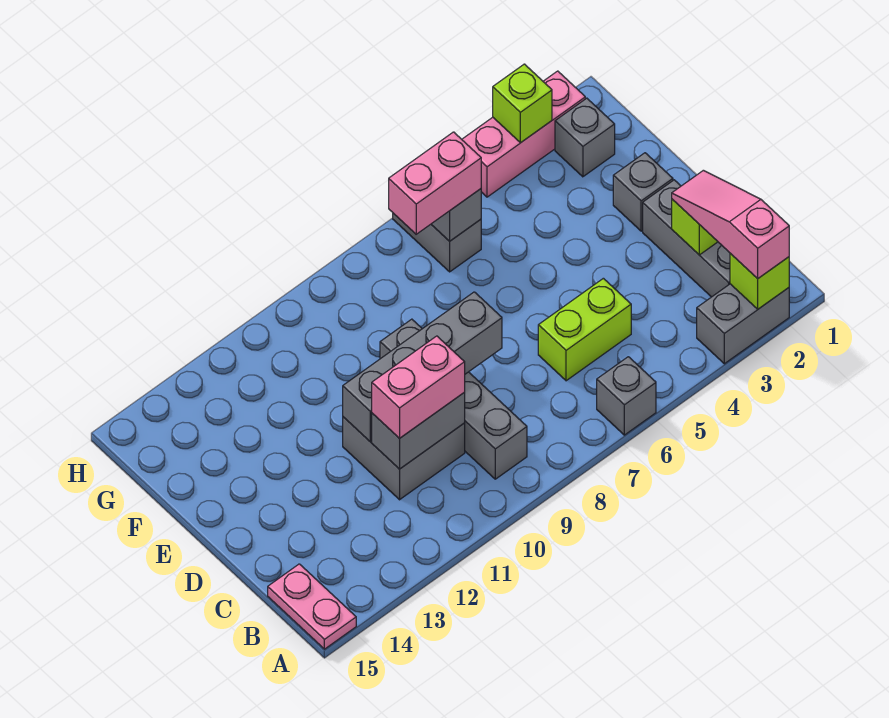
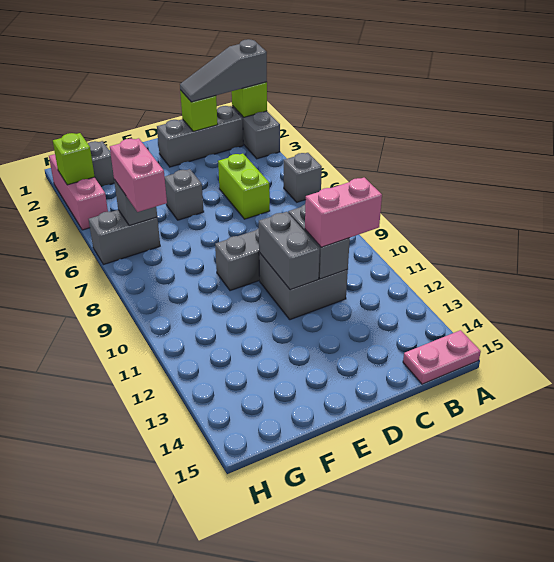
pink 1x3 slope [672,170,789,279] -> grey 1x3 slope [180,39,267,102]
pink 1x2 brick [372,336,465,439] -> pink 1x2 brick turned to [305,178,382,247]
grey 1x4 brick [343,292,502,442] -> grey 1x2 brick [259,212,320,290]
grey 1x1 brick [613,153,673,231] -> grey 1x1 brick moved to [165,169,204,220]

